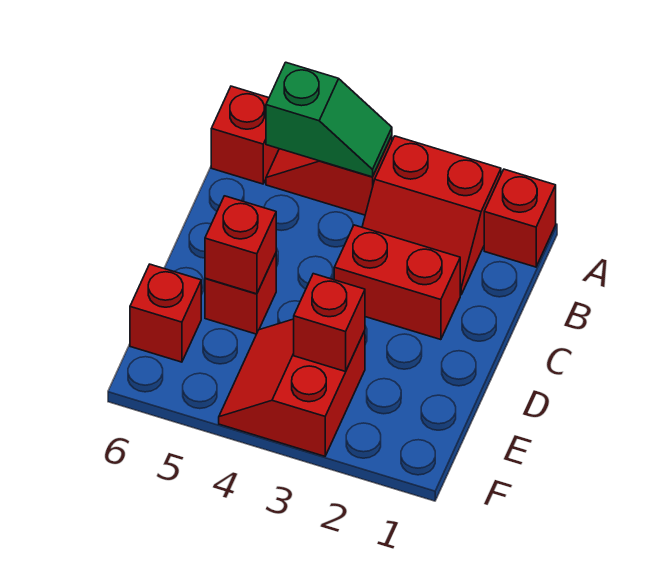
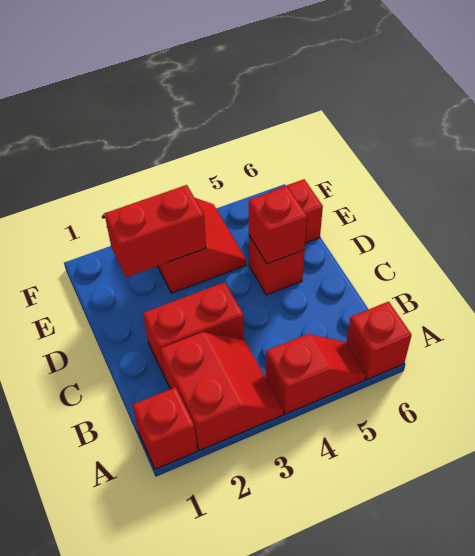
red 2x2 slope [362,136,501,295] -> red 2x2 slope turned to [160,332,283,450]
green 1x2 slope [266,62,392,177] -> none
red 1x1 brick [294,274,365,372] -> red 1x2 brick [104,185,206,277]

